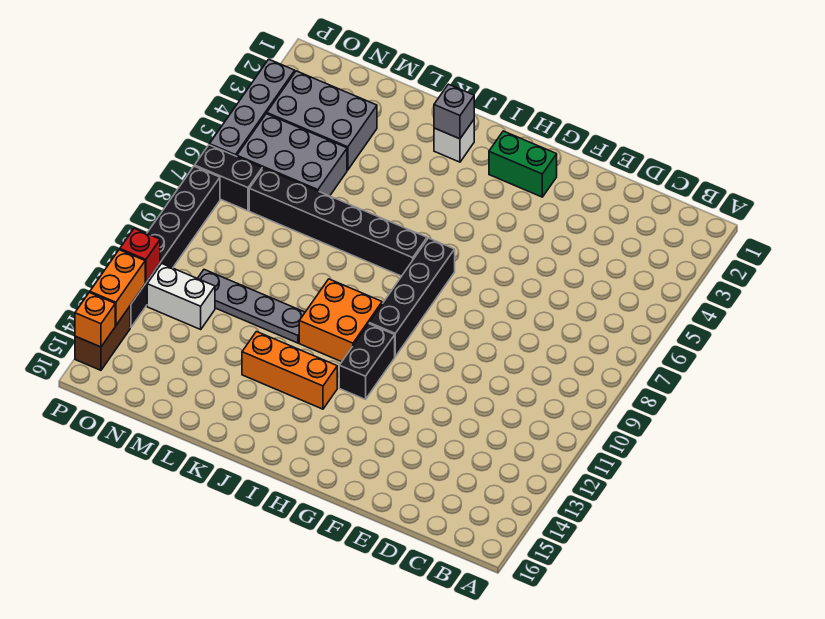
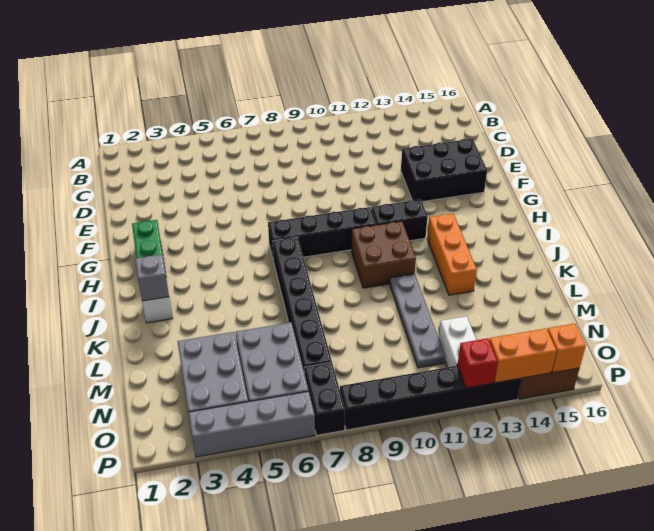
none -> black 2x3 brick [401,139,487,202]
orange 2x2 brick [299,279,382,362] -> brown 2x2 brick [351,221,416,288]

